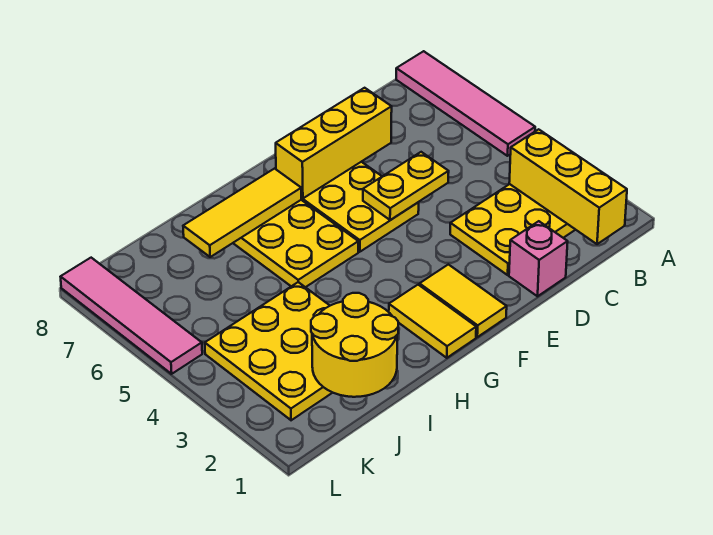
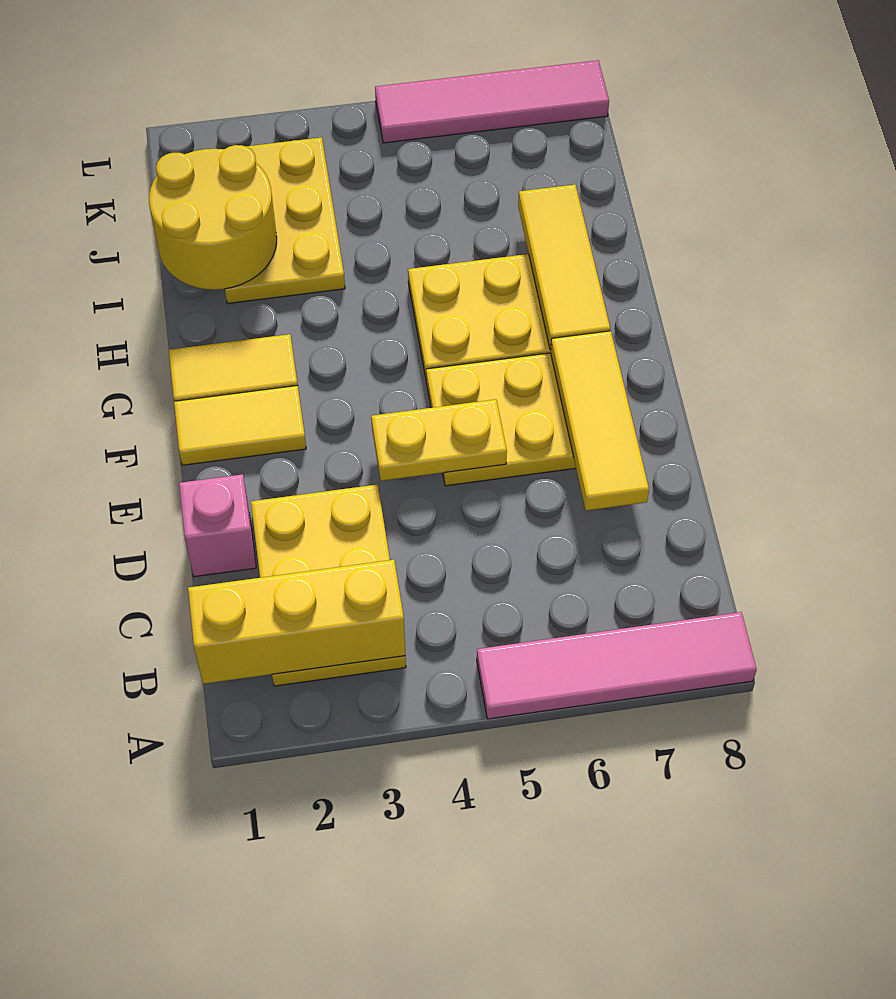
yellow 1x2 plate [363,152,449,220] -> yellow 1x2 plate turned to [371,399,507,481]
yellow 1x3 brick [276,88,392,198] -> yellow 1x3 tile [551,331,649,511]
yellow 3x3 plate [205,282,332,420] -> yellow 2x3 plate [225,137,345,304]

